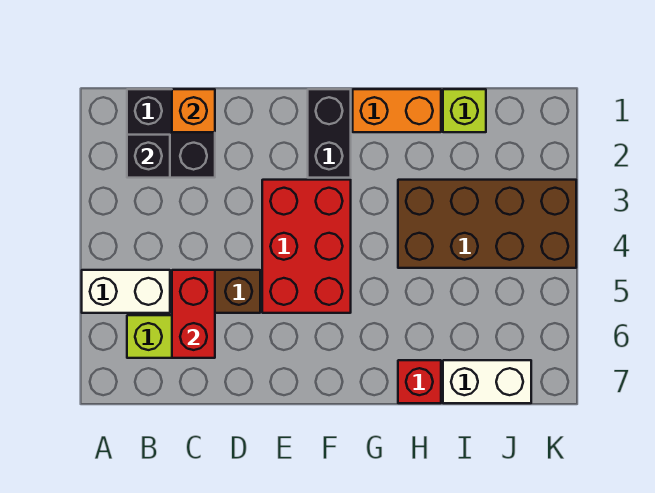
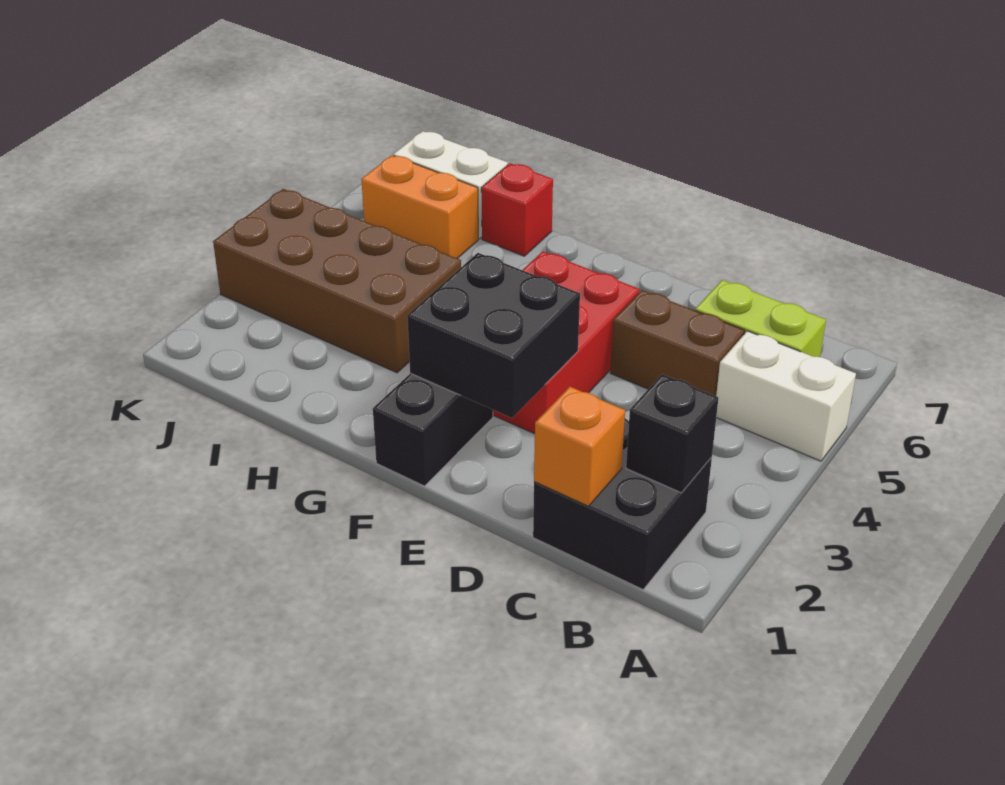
red 1x2 brick [172,270,215,358] -> none
none -> black 2x2 brick [407,253,580,418]
orange 1x2 brick [353,89,441,132] -> orange 1x2 brick moved to [361,155,478,259]
lime 1x1 brick [443,89,486,132] -> none

